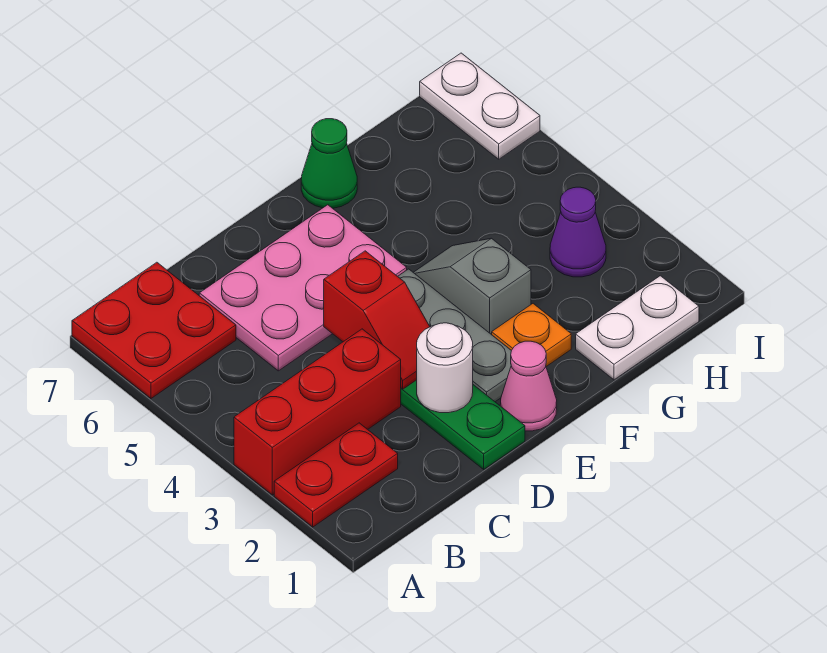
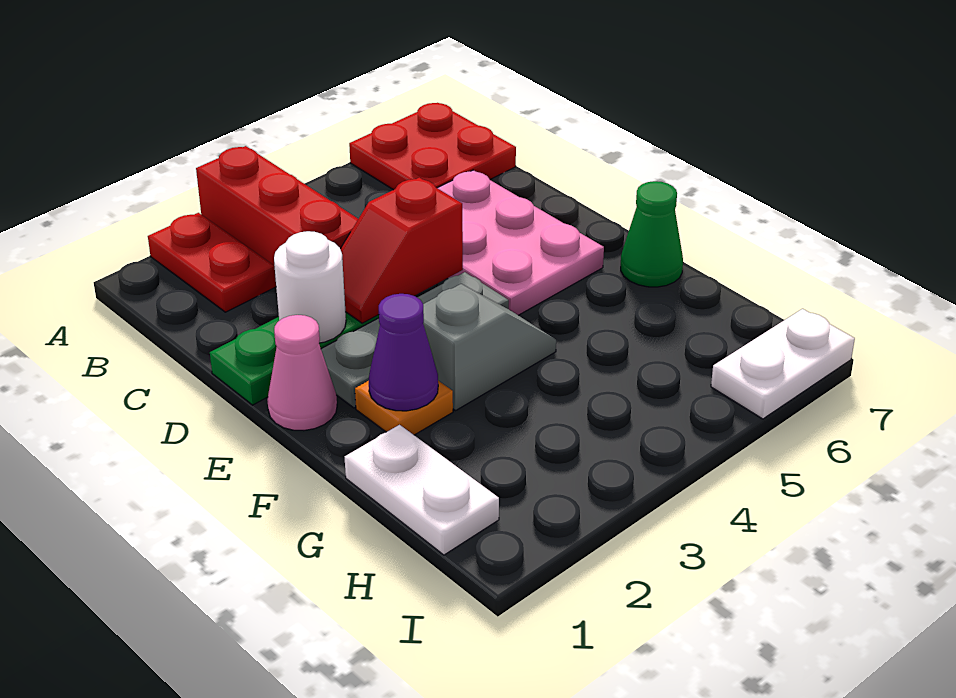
purple 1x1 cone [550,187,606,277] -> purple 1x1 cone moved to [369,294,438,411]

